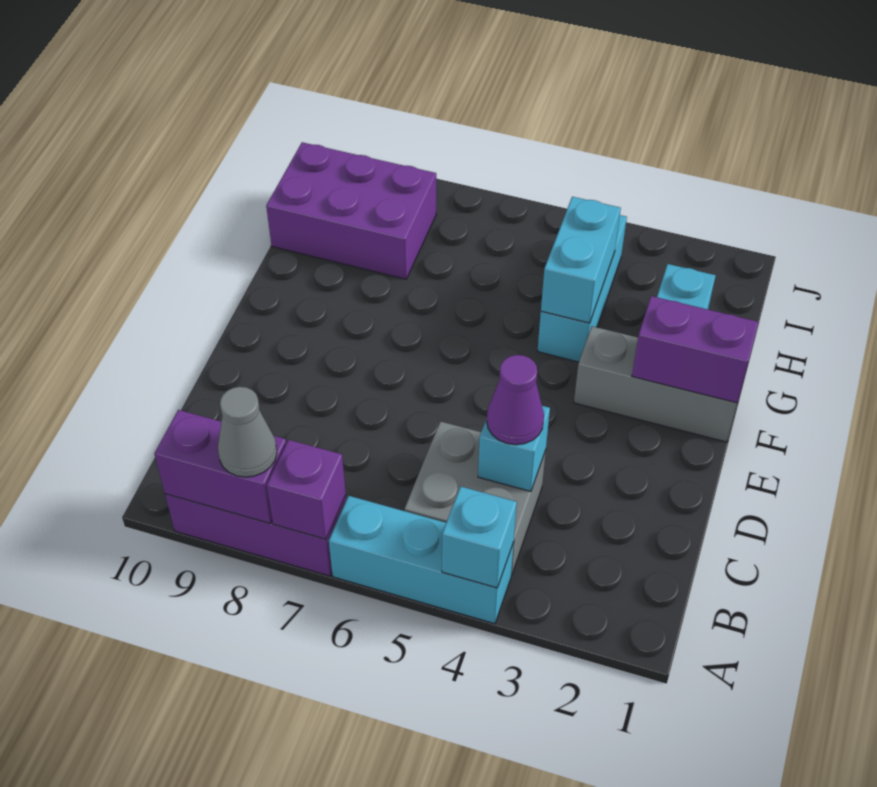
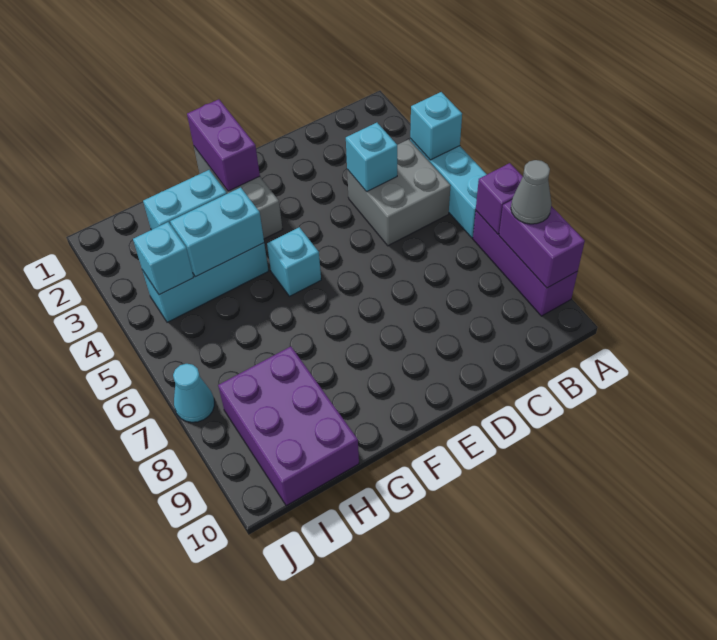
purple 1x1 cone [487,355,544,445] -> none
none -> cyan 1x1 brick [267,227,321,296]
none -> cyan 1x1 brick [133,222,194,295]
none -> cyan 1x1 cone [173,364,214,422]

